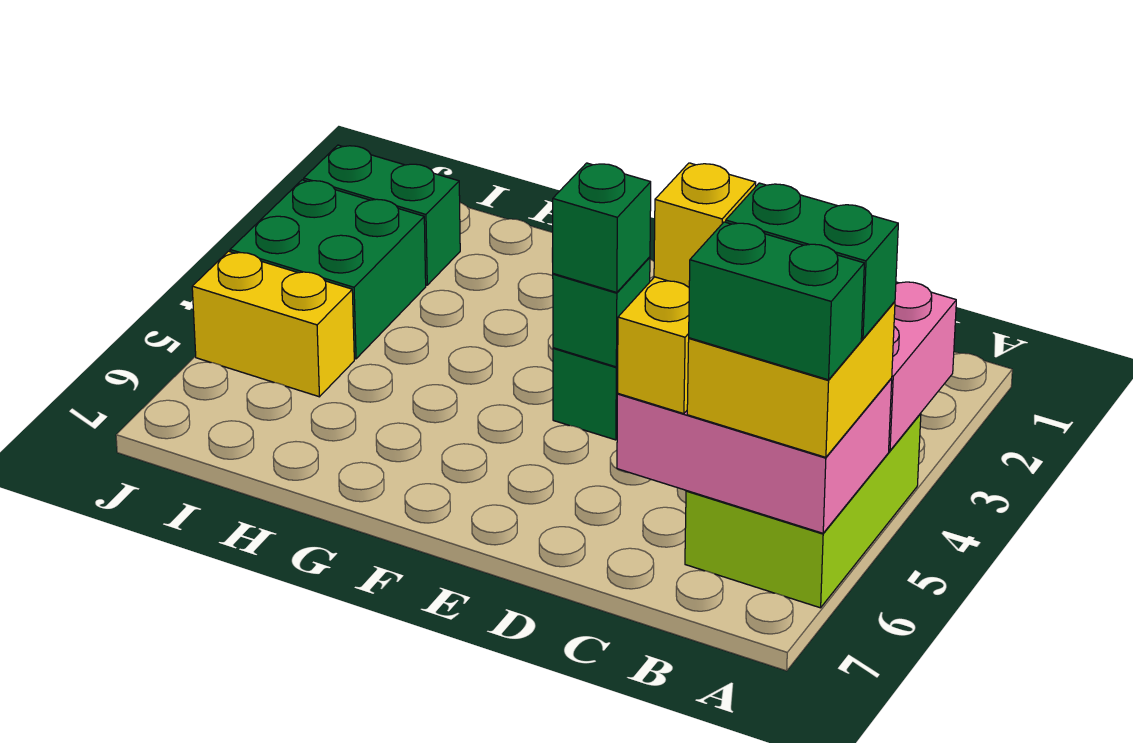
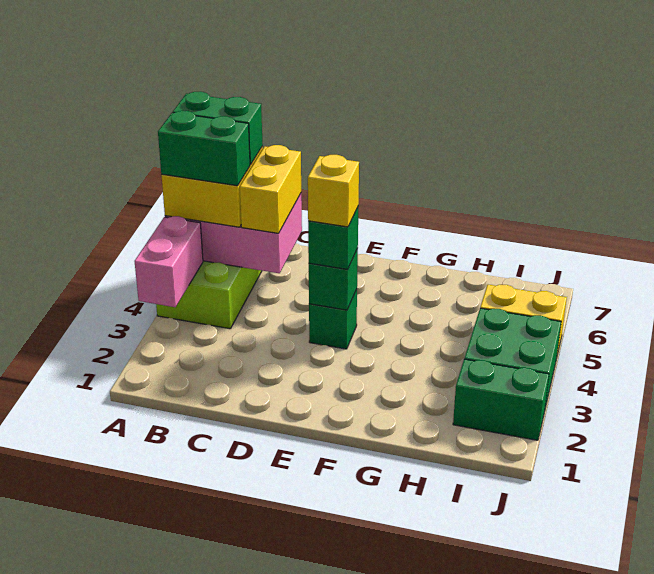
yellow 1x1 brick [654,163,756,287] -> yellow 1x1 brick moved to [308,155,359,227]

